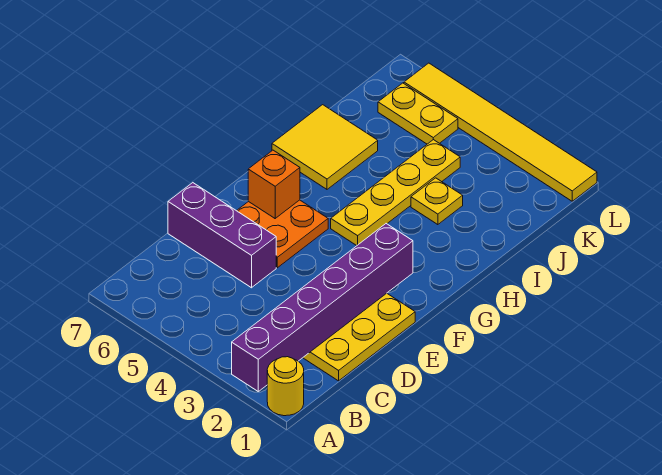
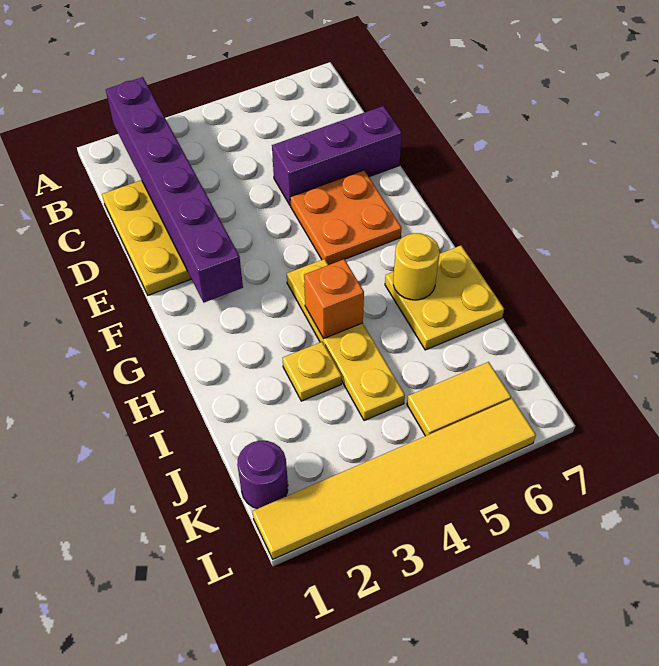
yellow 1x1 round brick [267,357,304,416] -> yellow 1x1 round brick moved to [393,233,440,300]
orange 1x1 brick [248,150,300,218] -> orange 1x1 brick moved to [304,259,364,338]
yellow 2x2 tile [272,105,378,189] -> yellow 2x2 plate [385,246,504,350]
none -> purple 1x1 round brick [237,441,288,509]
yellow 1x2 plate [378,83,458,144] -> yellow 1x2 tile [407,362,511,436]

